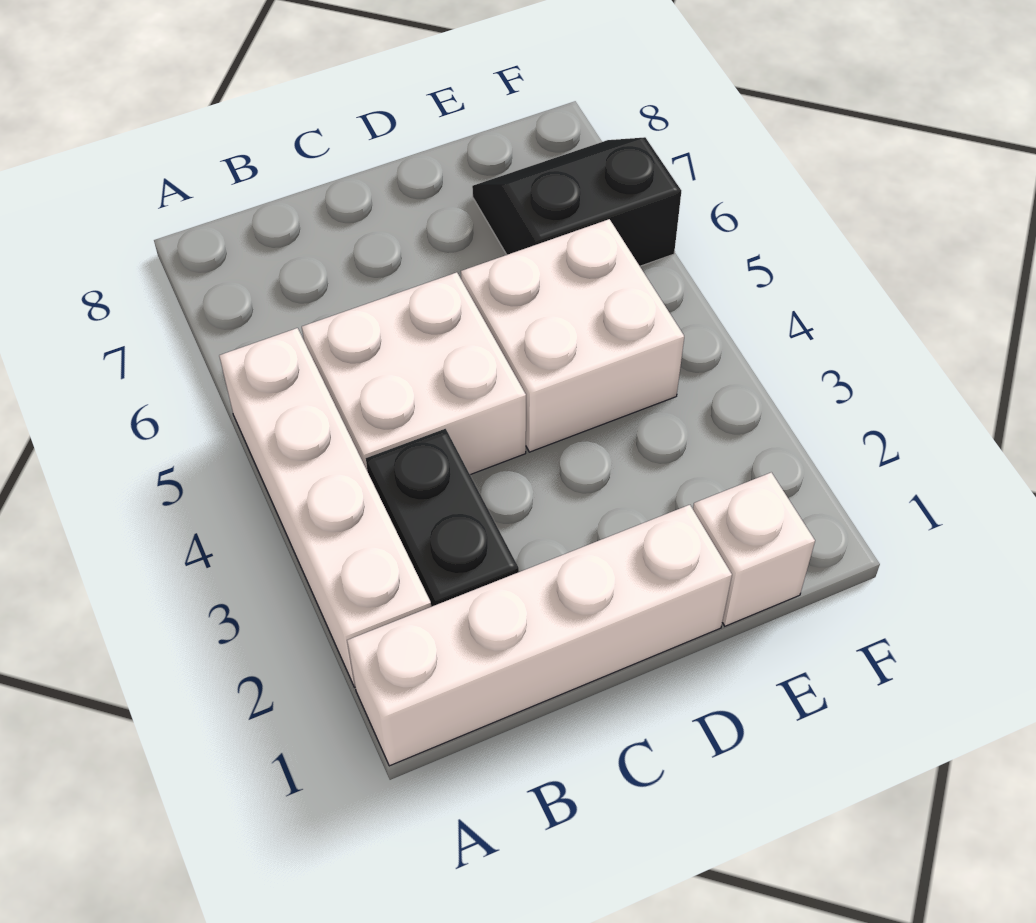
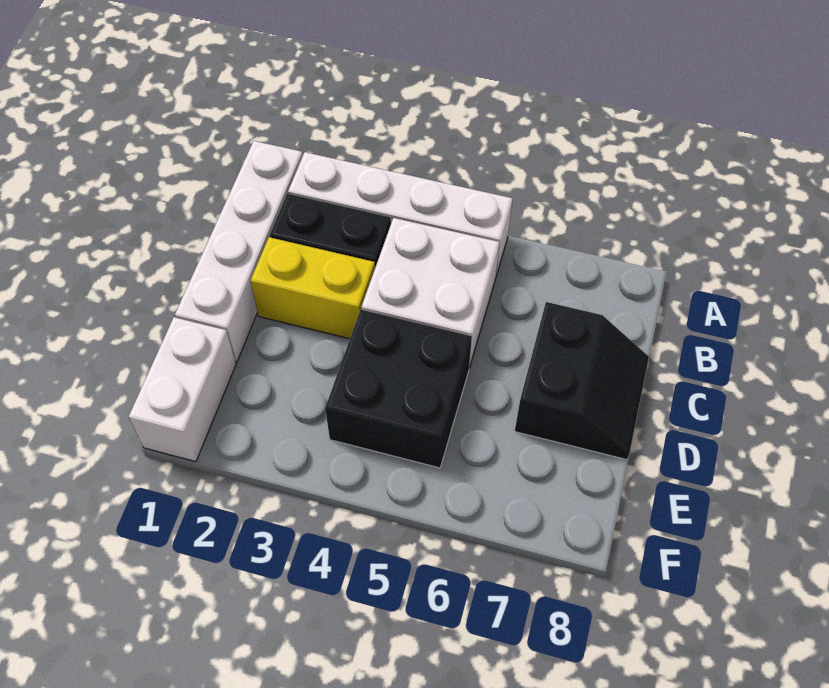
none -> yellow 1x2 brick [251,237,375,339]
white 2x2 brick [461,219,684,452] -> black 2x2 brick [325,310,472,468]
white 1x1 brick [693,472,815,626] -> white 1x2 brick [129,317,236,462]
black 2x2 slope [472,137,681,266] -> black 2x2 slope moved to [515,302,649,460]

